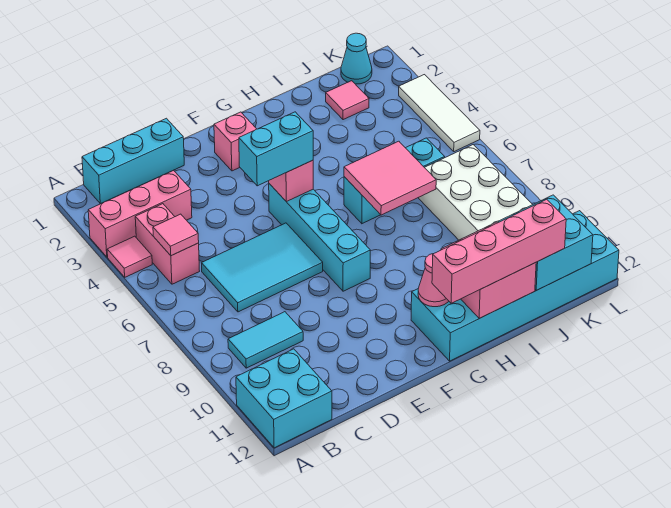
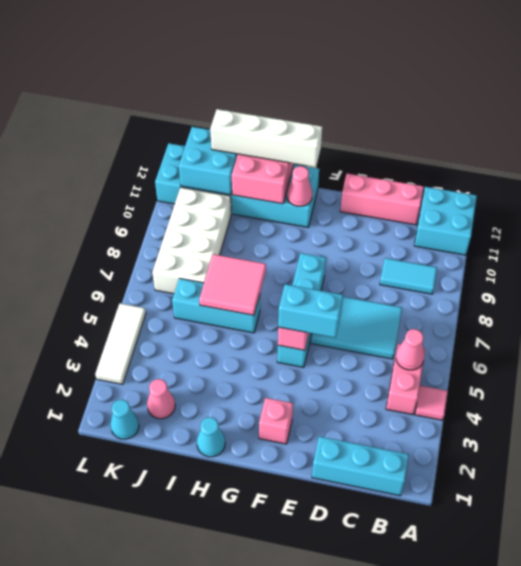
pink 1x3 brick [88,170,192,257] -> pink 1x3 brick moved to [340,173,424,225]
pink 1x1 tile [153,214,199,256] -> pink 1x1 cone [396,329,424,370]
pink 1x4 brick [432,199,566,303] -> white 1x4 brick [210,109,322,167]
none -> cyan 1x1 cone [197,417,225,457]
pink 1x1 tile [326,81,369,120] -> pink 1x1 cone [147,379,175,419]

